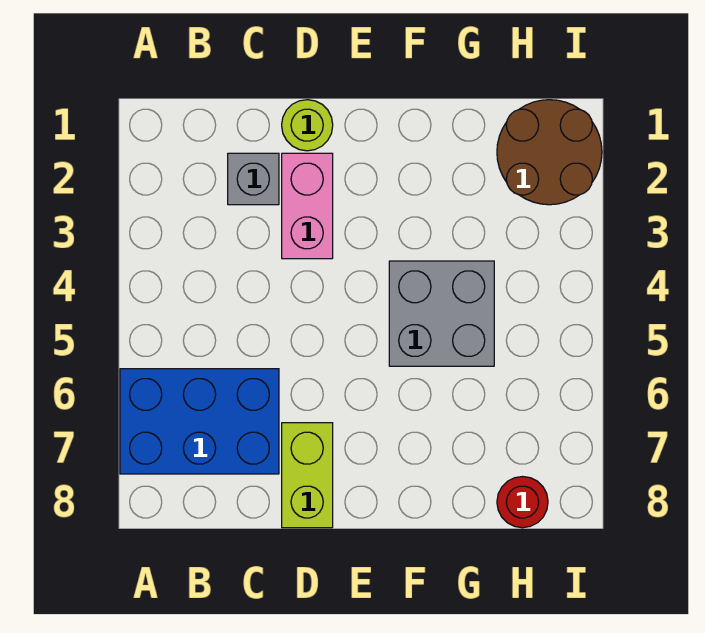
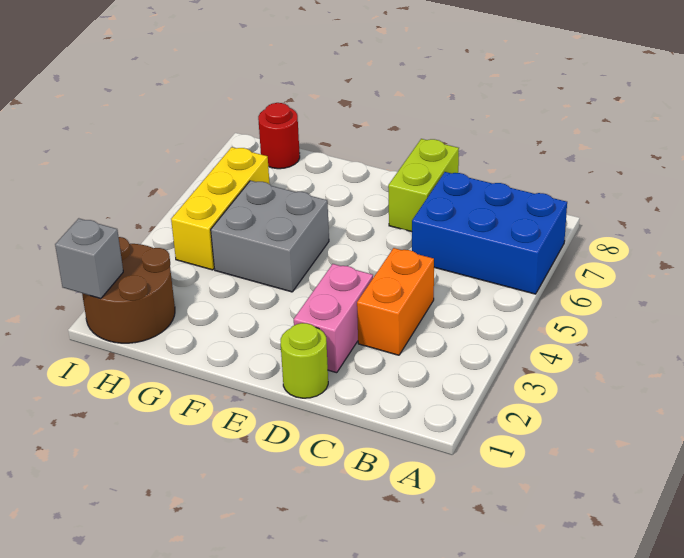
grey 1x1 brick [228,153,279,205] -> grey 1x1 brick moved to [55,218,123,299]
none -> orange 1x2 brick [357,248,434,355]
none -> yellow 1x3 brick [171,147,270,270]

